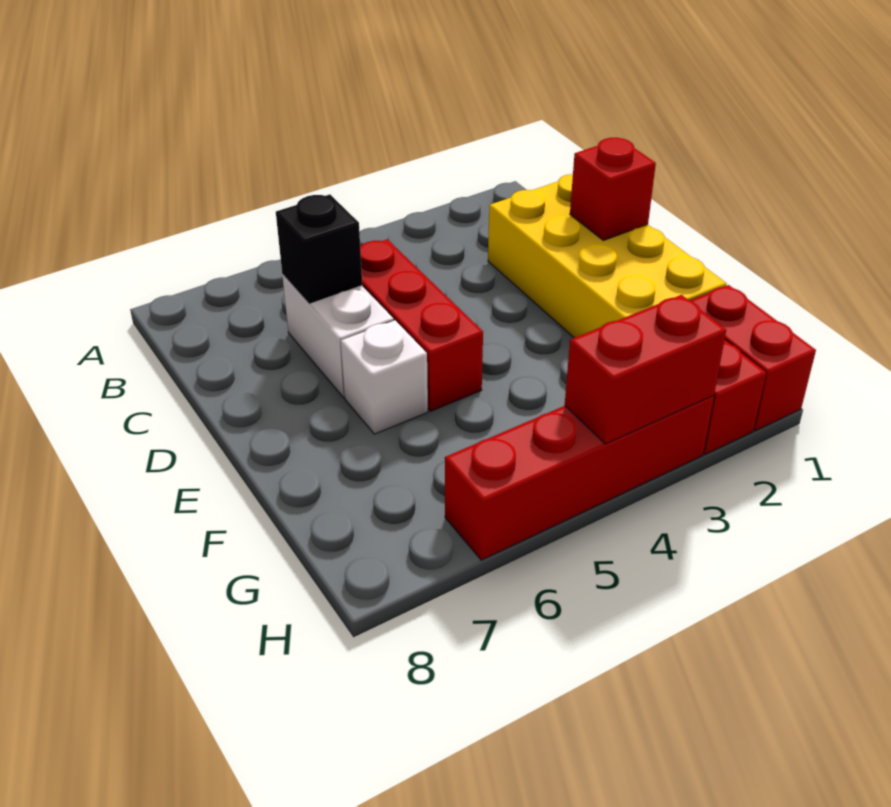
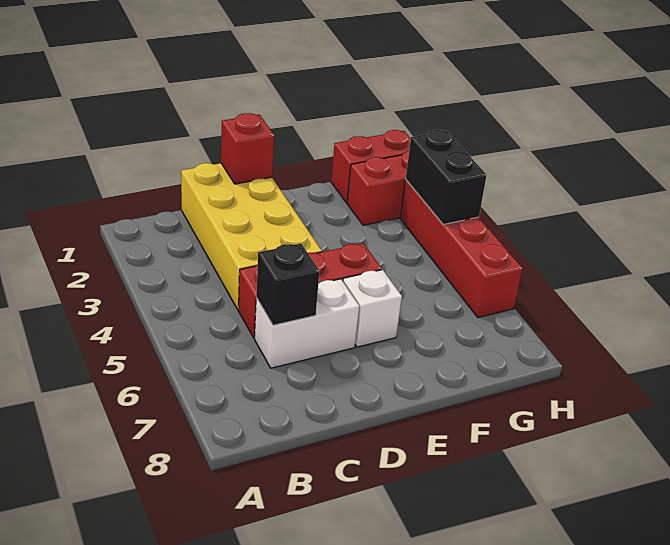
yellow 2x4 brick [488,174,726,338] -> yellow 2x4 brick turned to [181,163,322,309]
red 1x2 brick [565,295,726,444] -> black 1x2 brick [406,130,487,225]

